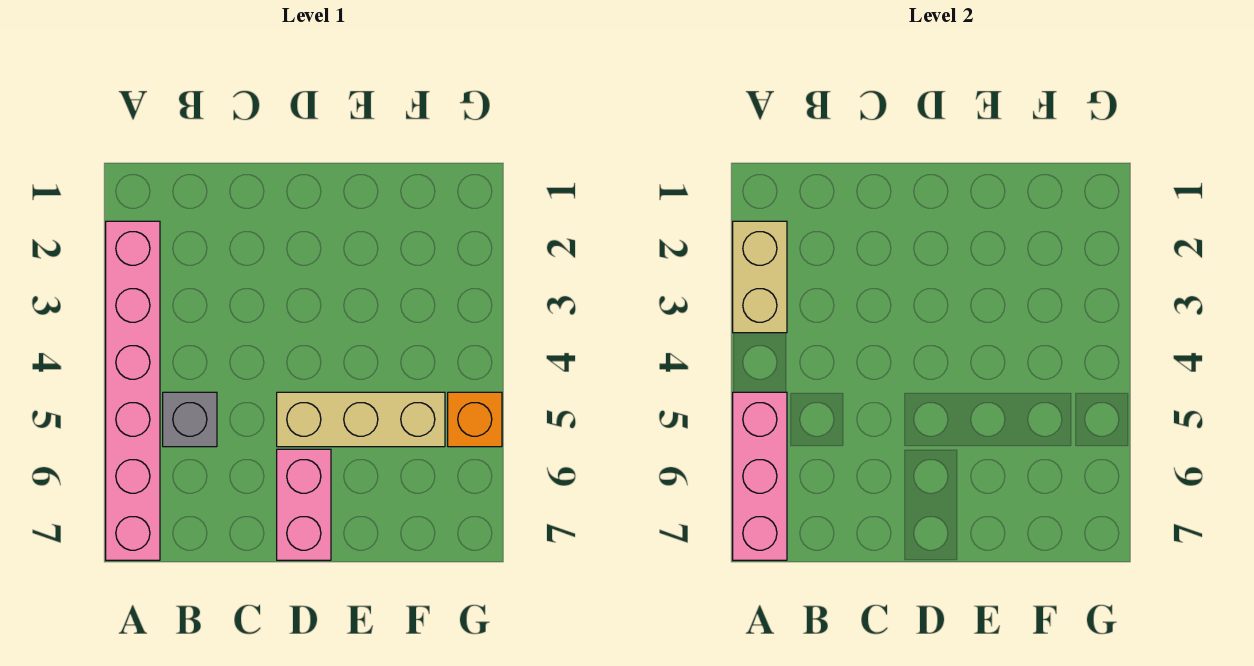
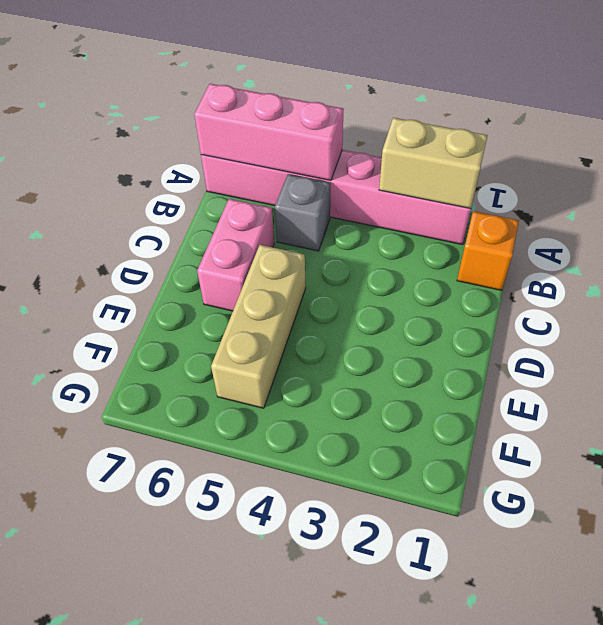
pink 1x2 brick [277,449,331,560] -> pink 1x2 brick turned to [197,199,274,311]
orange 1x1 brick [448,392,502,447] -> orange 1x1 brick moved to [457,211,519,290]

